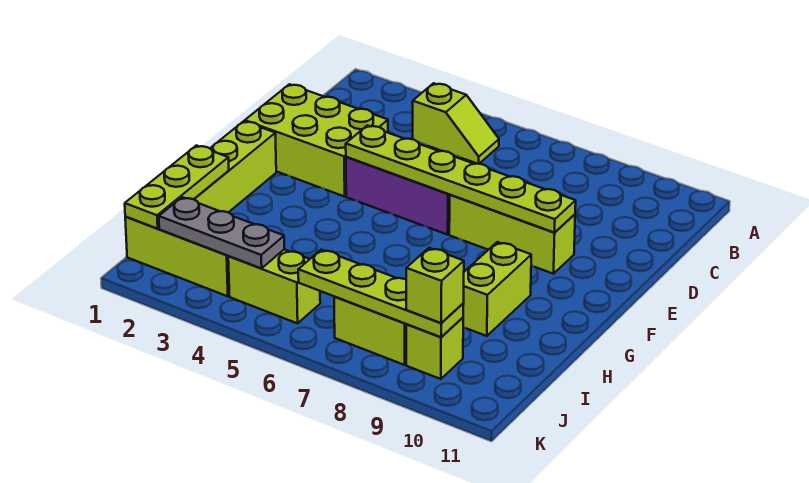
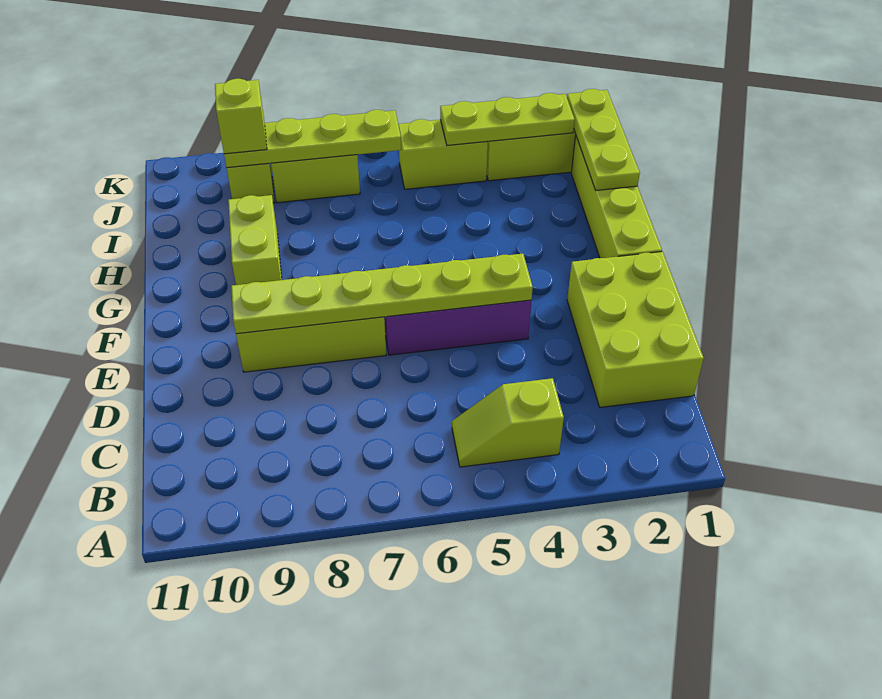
lime 2x3 brick [245,84,388,196] -> lime 2x3 brick turned to [567,252,704,407]
grey 1x3 plate [159,197,284,268] -> lime 1x3 plate [440,93,575,145]

